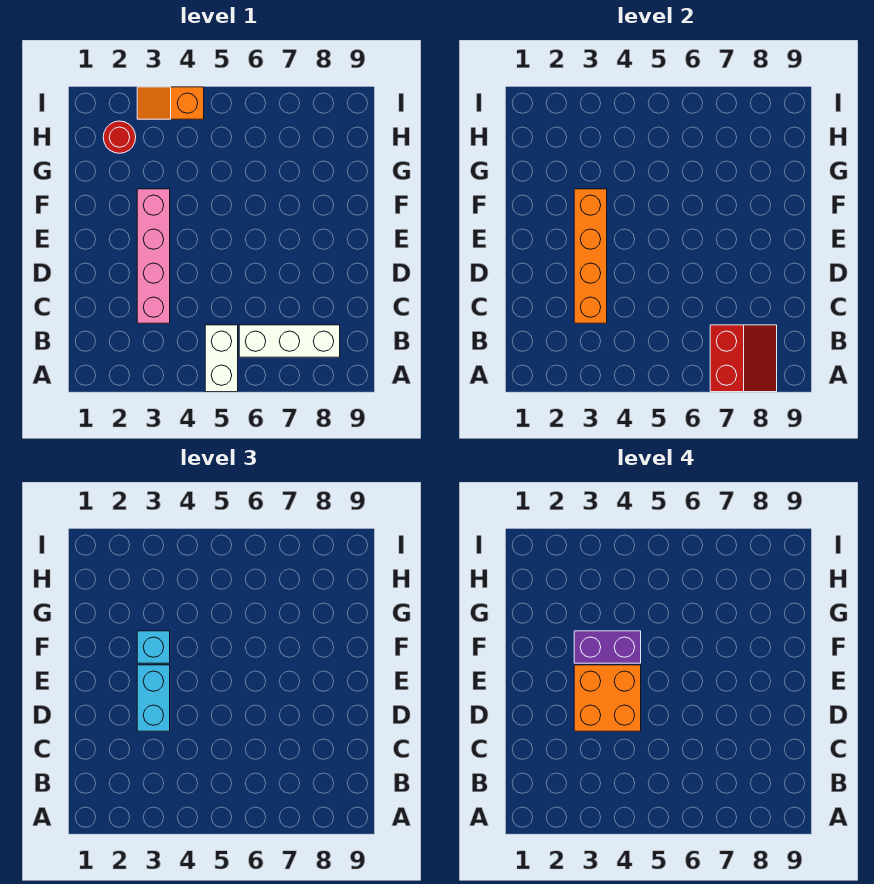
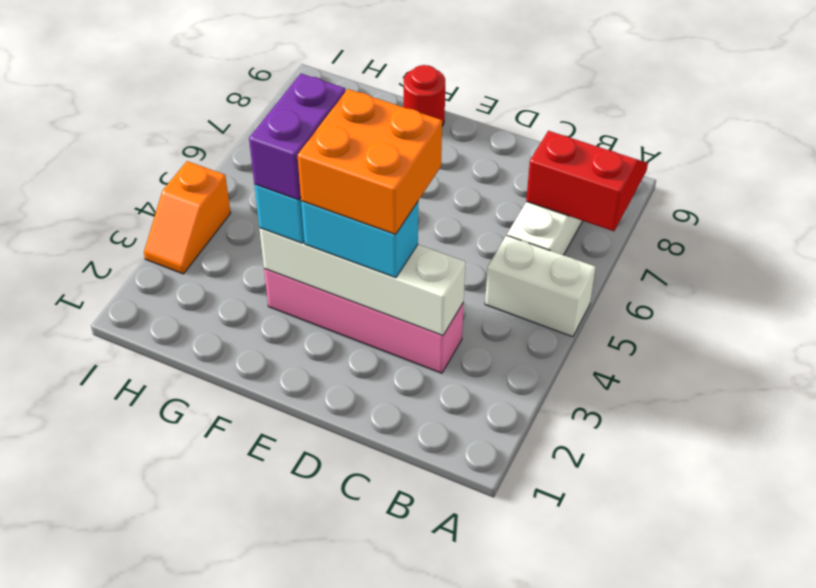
orange 1x4 brick [574,189,607,323] -> white 1x4 brick [259,228,465,336]
red 1x1 round brick [103,121,136,153] -> red 1x1 round brick moved to [404,65,445,126]

